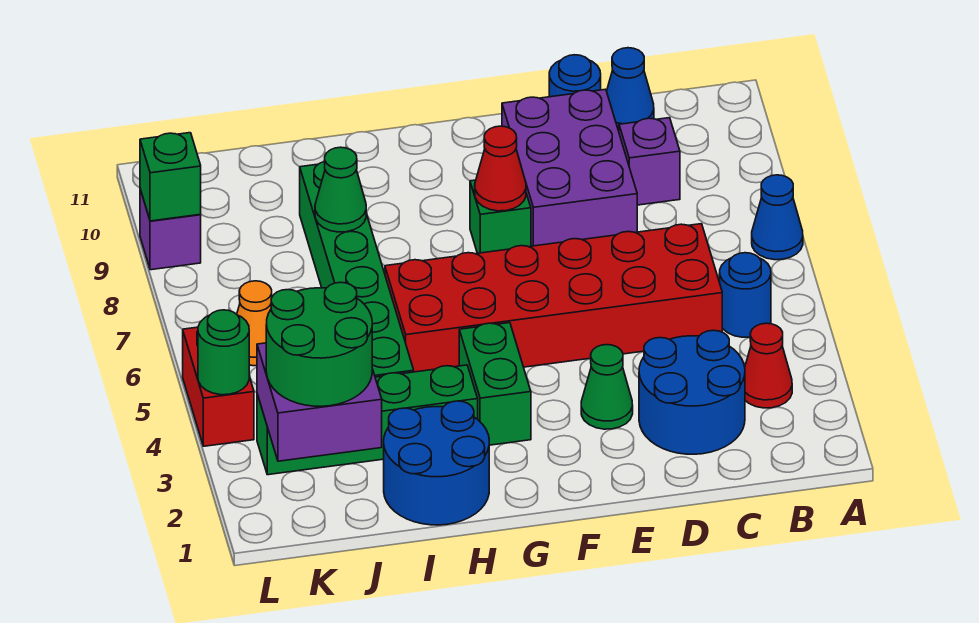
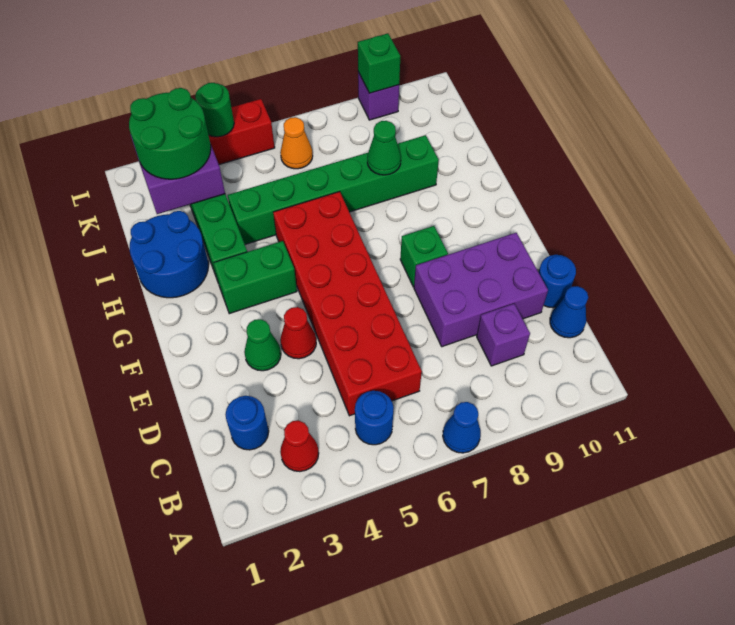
blue 2x2 round brick [639,330,745,454] -> blue 1x1 round brick [225,396,269,450]
red 1x1 cone [475,126,526,211] -> red 1x1 cone moved to [280,307,316,359]

